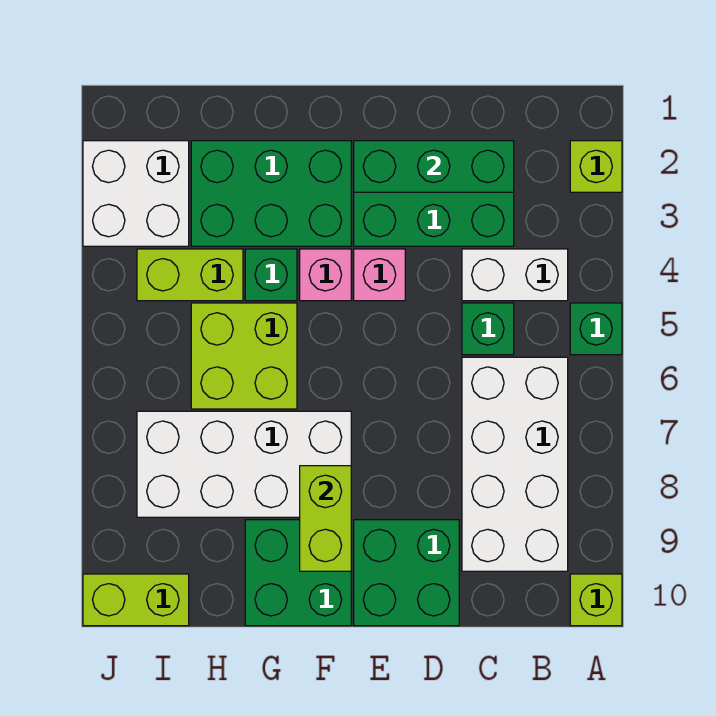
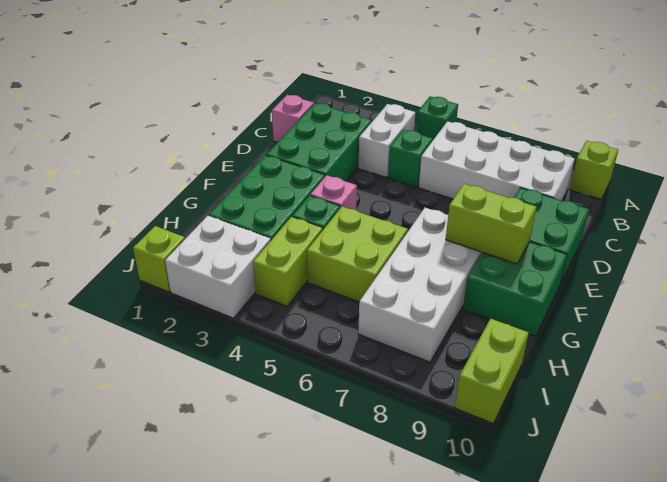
lime 1x1 brick [570,141,622,192] -> lime 1x1 brick moved to [133,226,185,292]
green 1x3 brick [354,141,514,192] -> none
pink 1x1 brick [354,249,405,301] -> pink 1x1 brick moved to [272,95,314,142]

